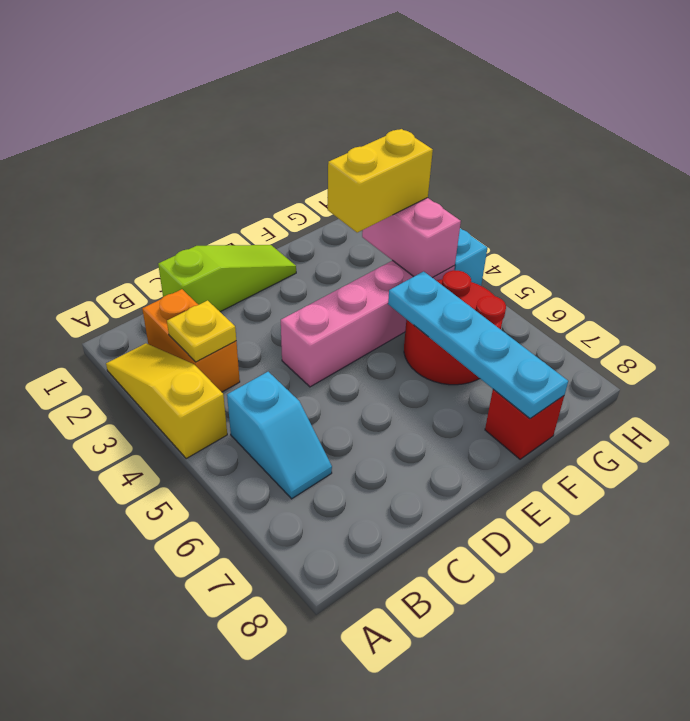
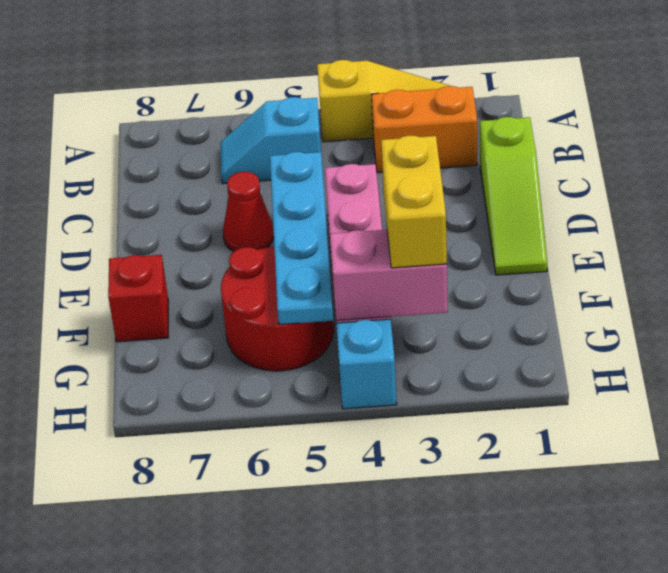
yellow 1x1 plate [167,300,236,362] -> none
none -> red 1x1 cone [223,172,274,252]
cyan 1x4 plate [388,271,568,418] -> cyan 1x4 plate turned to [270,152,333,325]

